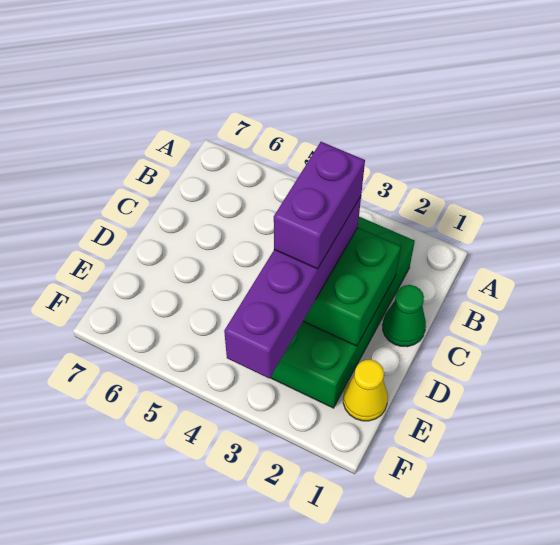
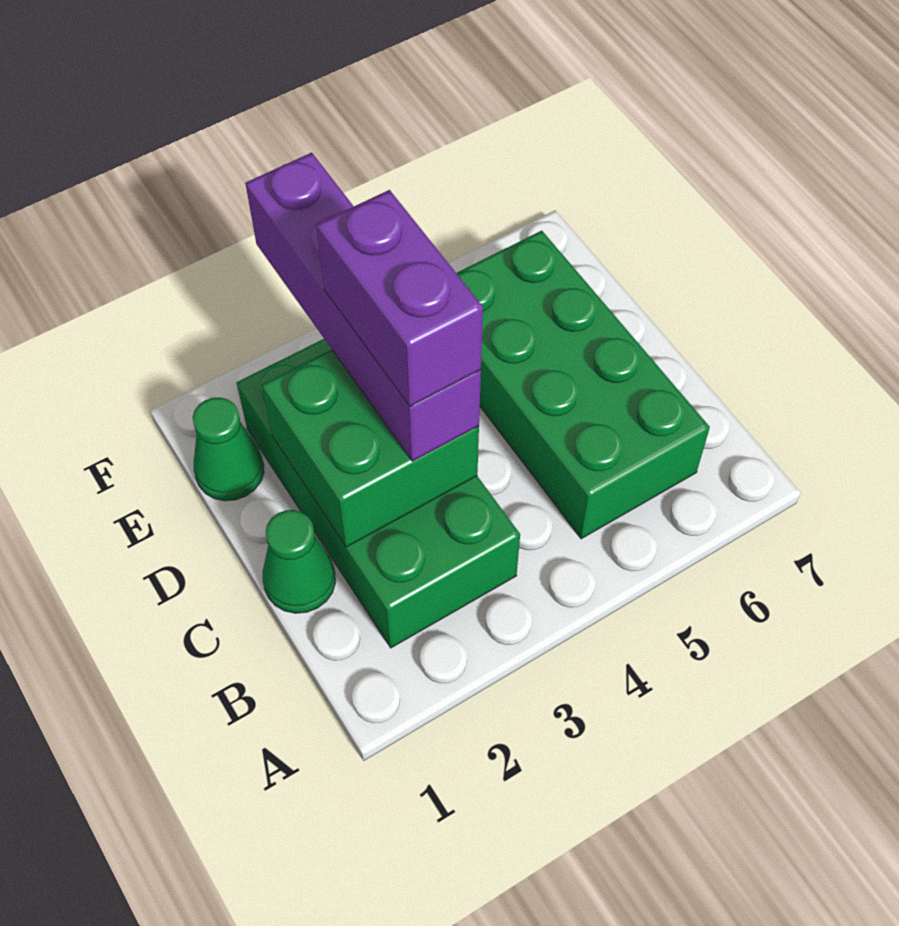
none -> green 2x4 brick [457,231,710,539]
yellow 1x1 cone [343,360,388,421] -> green 1x1 cone [193,397,264,501]

